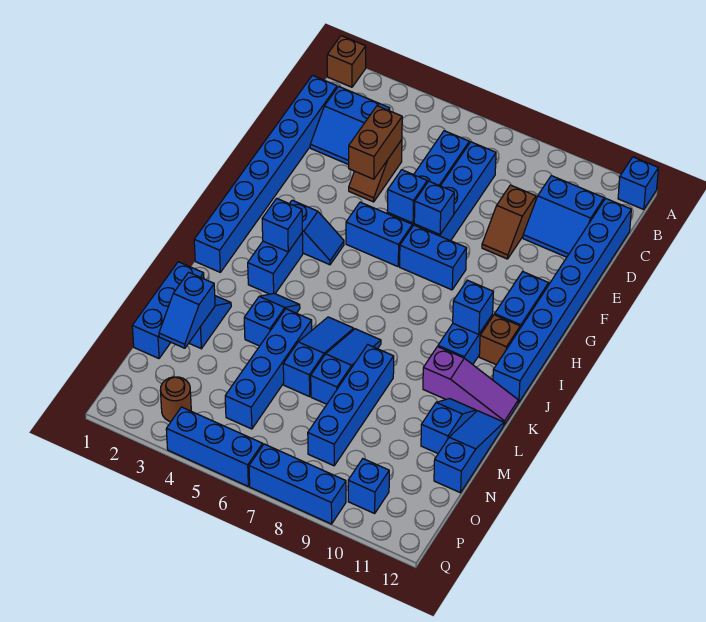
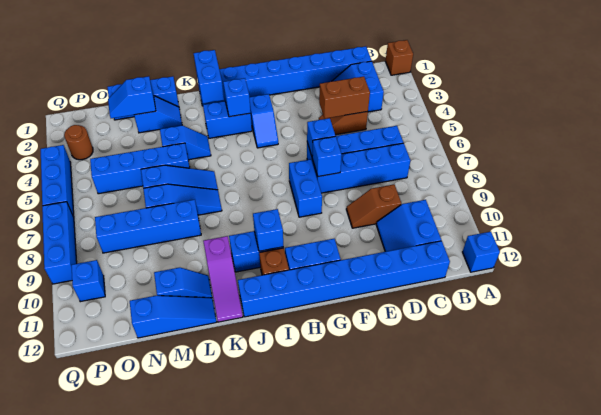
blue 1x2 brick [346,202,412,267] -> blue 1x2 brick moved to [194,50,224,104]

